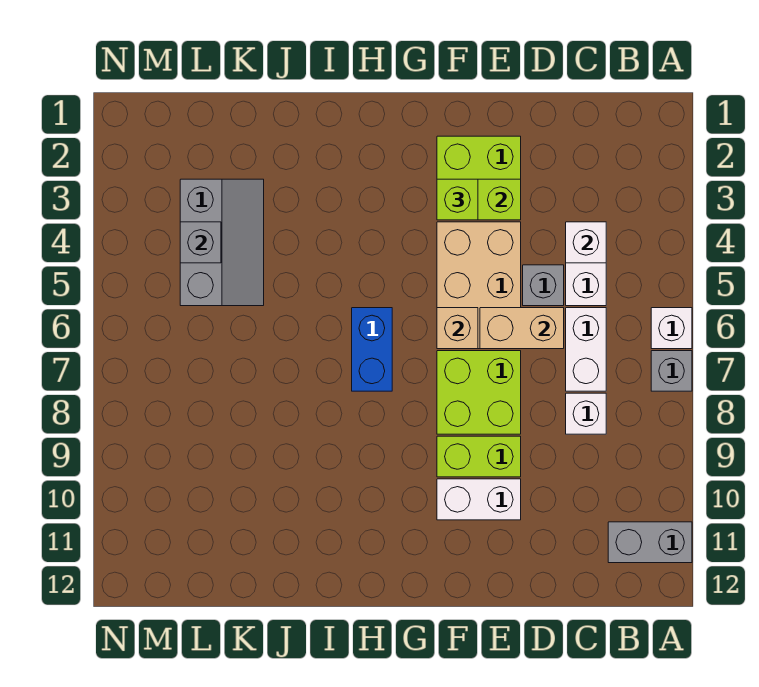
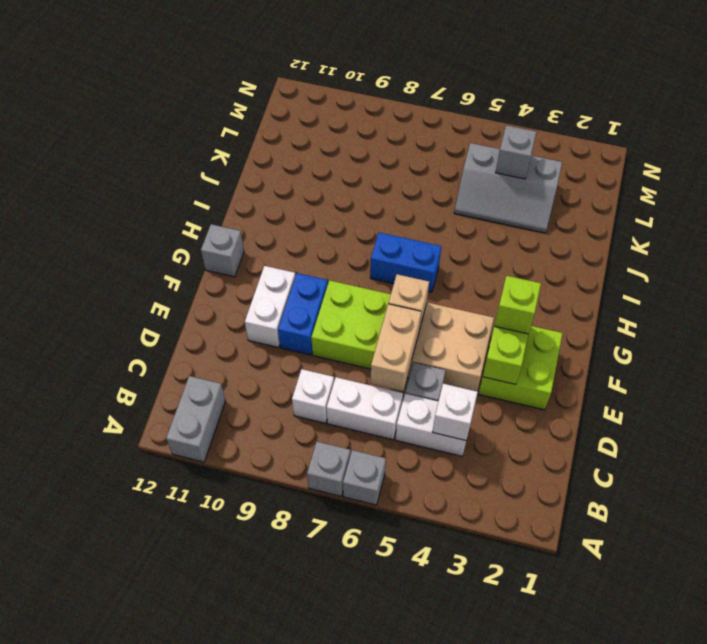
white 1x1 brick [651,308,692,349] -> grey 1x1 brick [343,450,386,505]
lime 1x2 brick [437,436,521,477] -> blue 1x2 brick [278,273,328,355]
none -> grey 1x1 brick [201,224,244,277]

